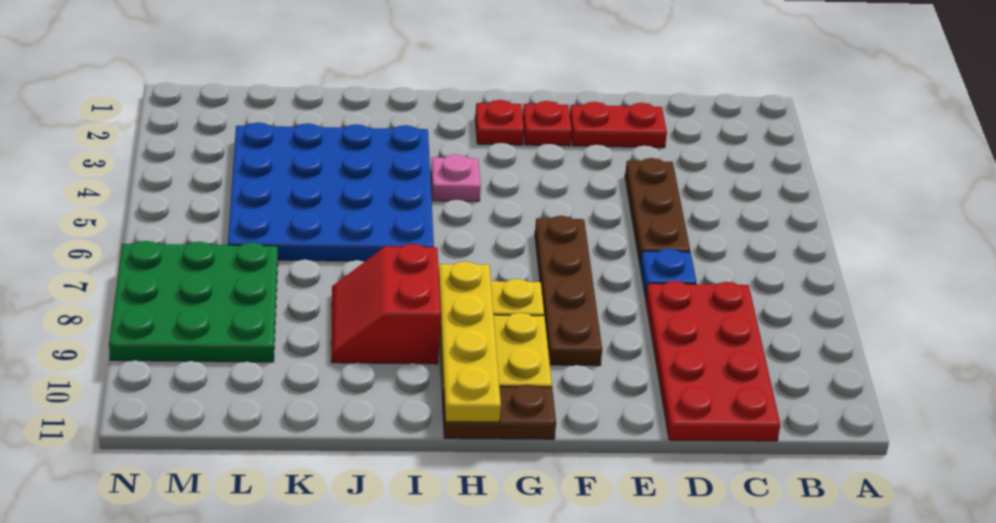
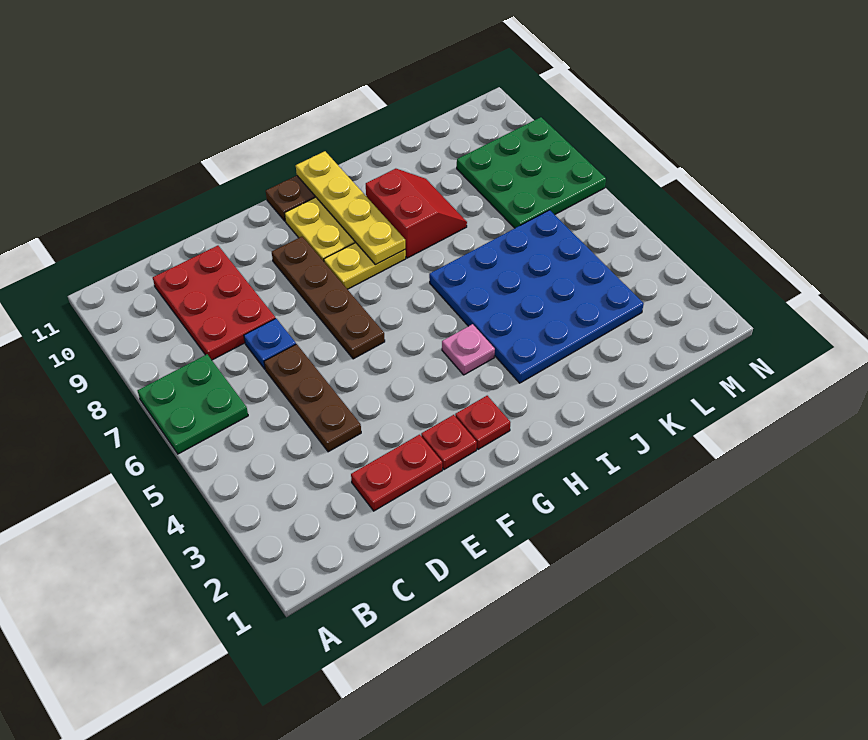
none -> green 2x2 plate [137,354,248,454]
red 2x4 plate [646,281,780,441] -> red 2x3 plate [153,246,275,360]

